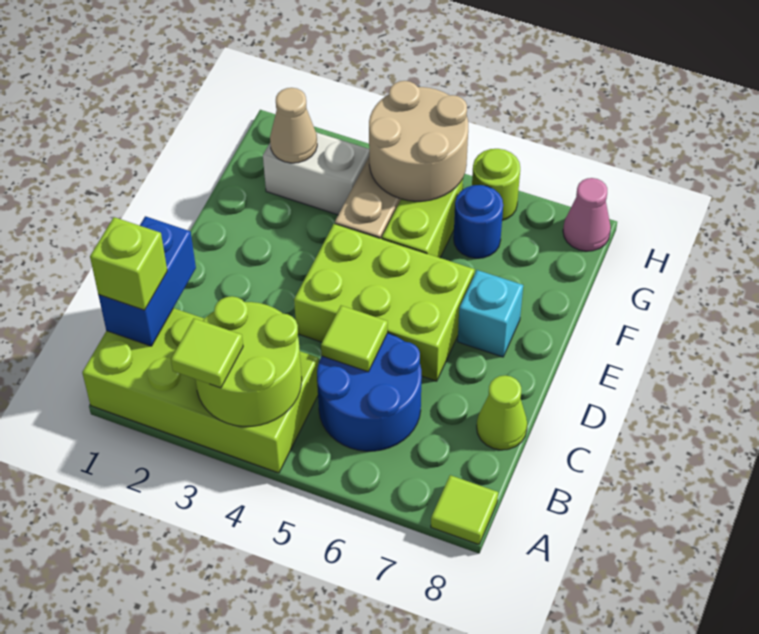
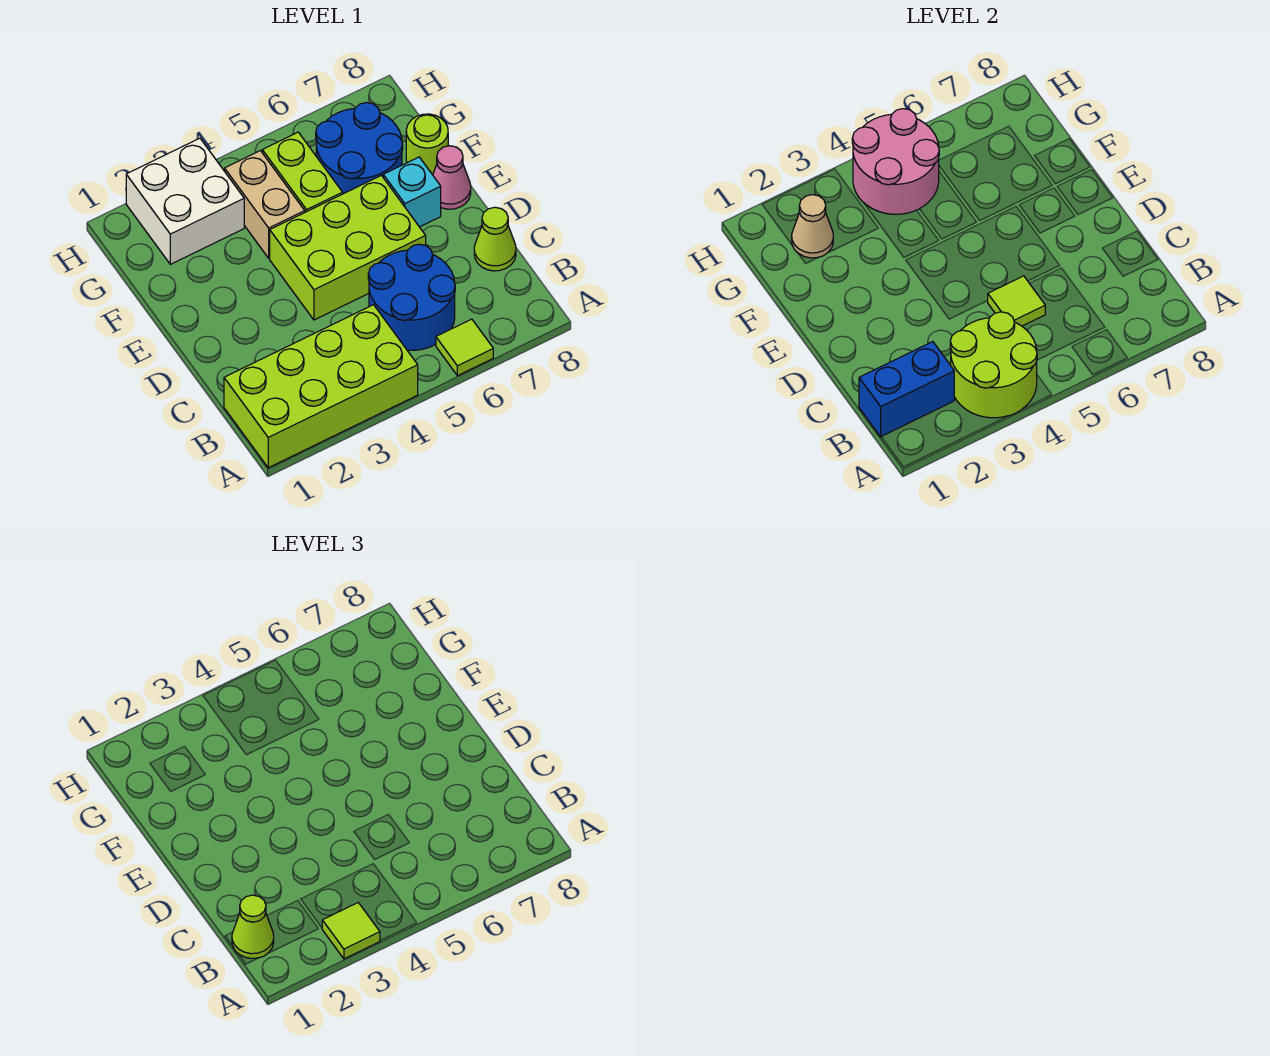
lime 1x1 tile [431,475,498,544] -> lime 1x1 tile moved to [436,319,493,376]
blue 1x2 brick [98,216,196,346] -> blue 1x2 brick turned to [859,342,954,437]
lime 1x1 brick [90,217,167,310] -> lime 1x1 cone [232,895,274,958]
white 1x2 brick [263,132,369,215] -> white 2x2 brick [126,138,244,264]
tan 2x2 round brick [369,81,468,201] -> pink 2x2 round brick [852,109,939,214]
blue 1x1 round brick [454,185,503,258] -> blue 2x2 round brick [316,102,403,194]
lime 1x1 round brick [472,149,520,220] -> lime 1x1 round brick moved to [406,114,448,175]
pink 1x1 cone [563,178,611,251] -> pink 1x1 cone moved to [433,146,471,209]

